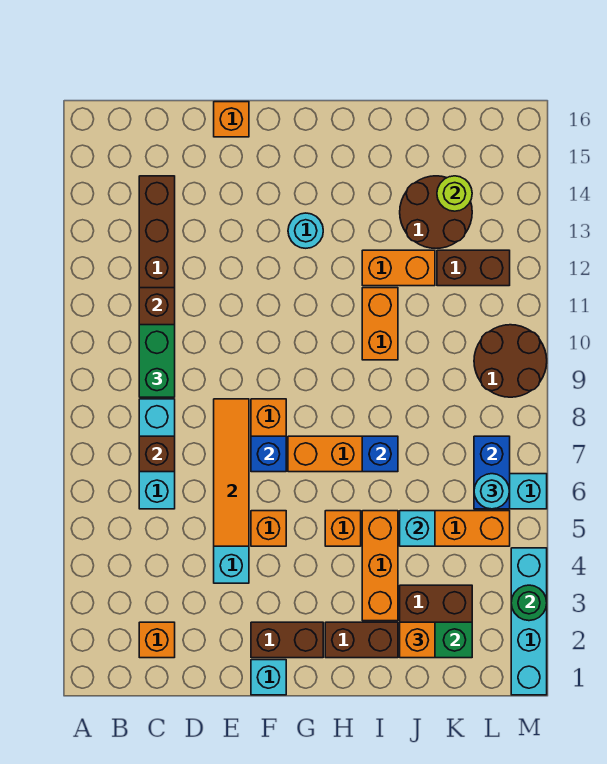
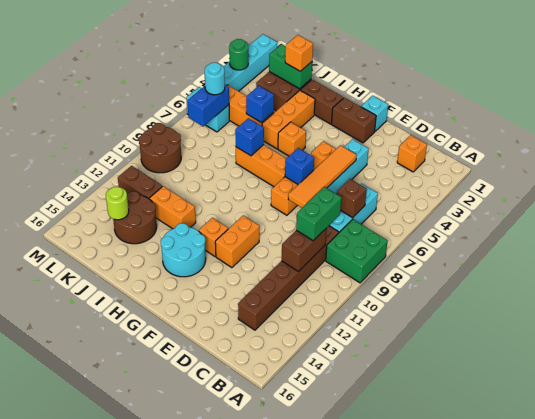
none -> green 2x2 brick [326,219,388,283]
orange 1x1 brick [214,102,249,137] -> orange 1x1 brick moved to [199,218,228,256]
cyan 1x1 round brick [288,213,323,248] -> cyan 2x2 round brick [161,223,206,277]
orange 1x2 brick [362,288,398,360] -> orange 1x2 brick moved to [215,215,259,268]
cyan 1x1 brick [400,511,435,546] -> blue 1x1 brick [246,86,274,123]

